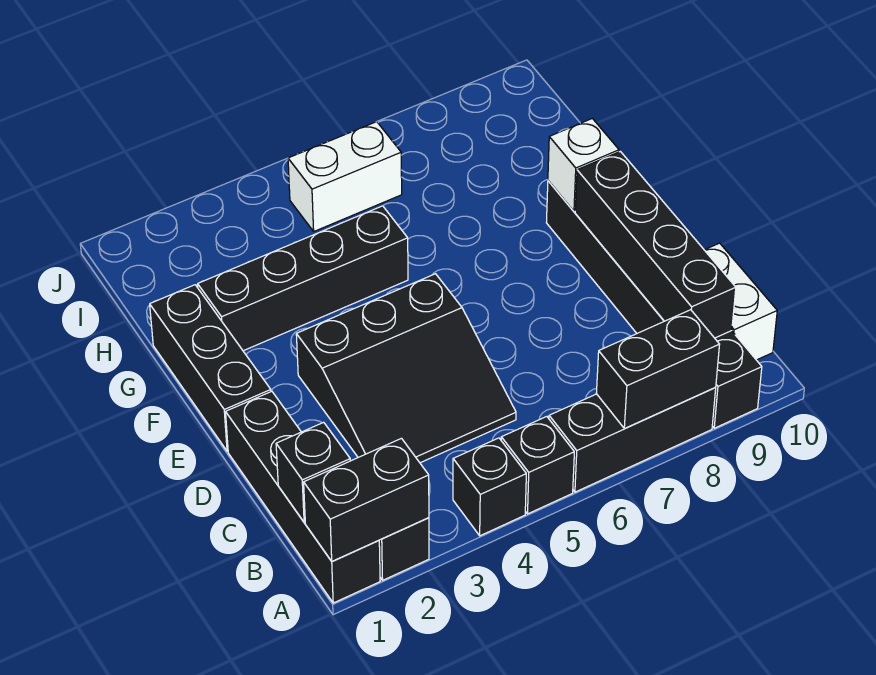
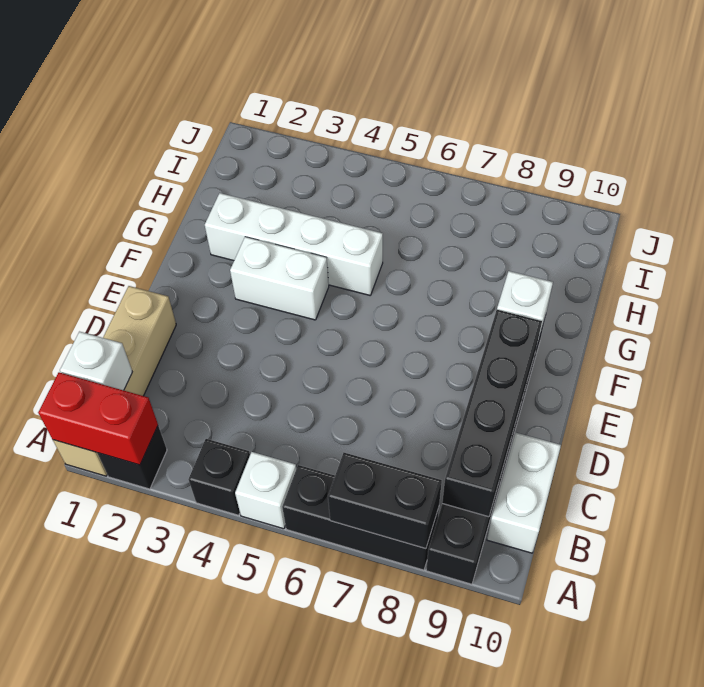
black 1x4 brick [226,391,380,603] -> tan 1x4 brick [53,286,176,476]
black 1x2 brick [304,438,429,561] -> red 1x2 brick [38,372,158,465]
black 1x1 brick [501,417,574,514] -> white 1x1 brick [235,452,296,529]
black 1x1 brick [276,422,350,522] -> white 1x1 brick [60,332,132,390]
black 3x3 slope [296,274,516,463] -> none
black 1x3 brick [150,285,271,451] -> none
black 1x4 brick [198,206,408,351] -> white 1x4 brick [205,193,383,295]
white 1x2 brick [288,122,402,231] -> white 1x2 brick moved to [230,237,329,320]

